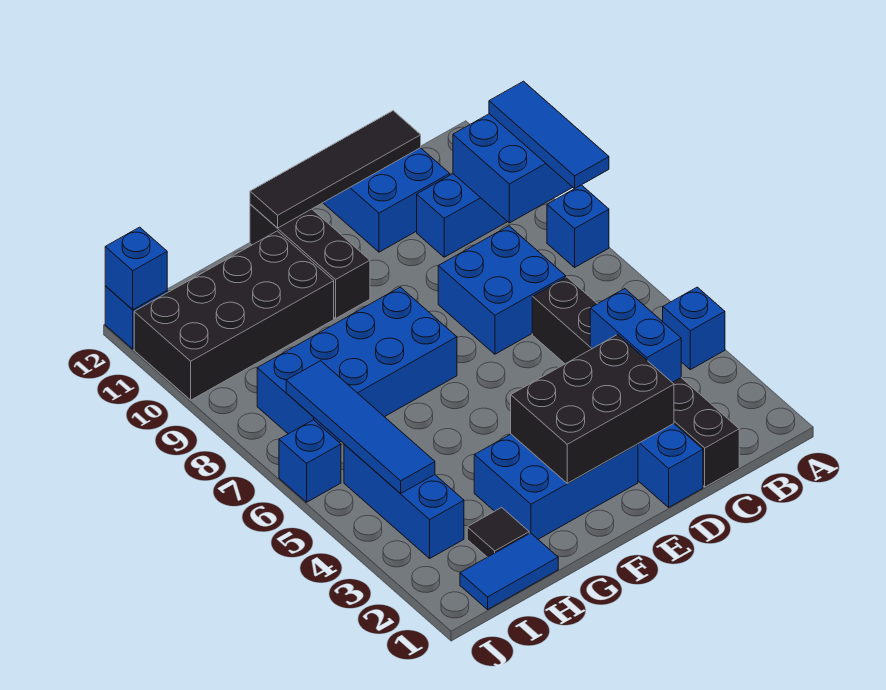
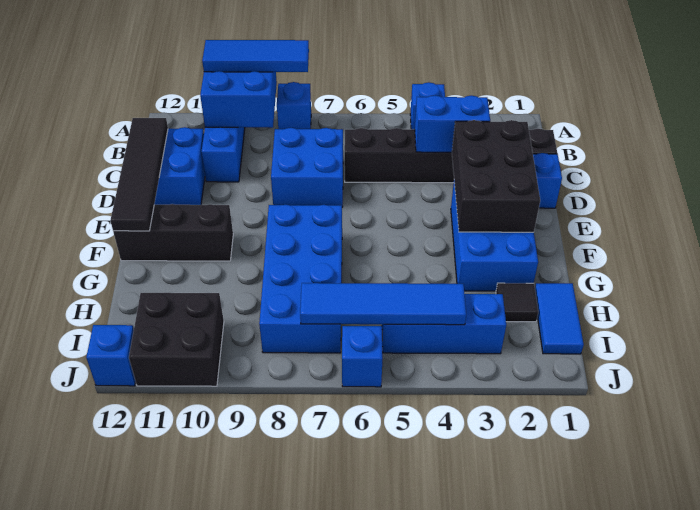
black 2x4 brick [134,231,334,400] -> black 2x2 brick [129,293,224,386]
blue 1x1 brick [105,227,167,310] -> none

